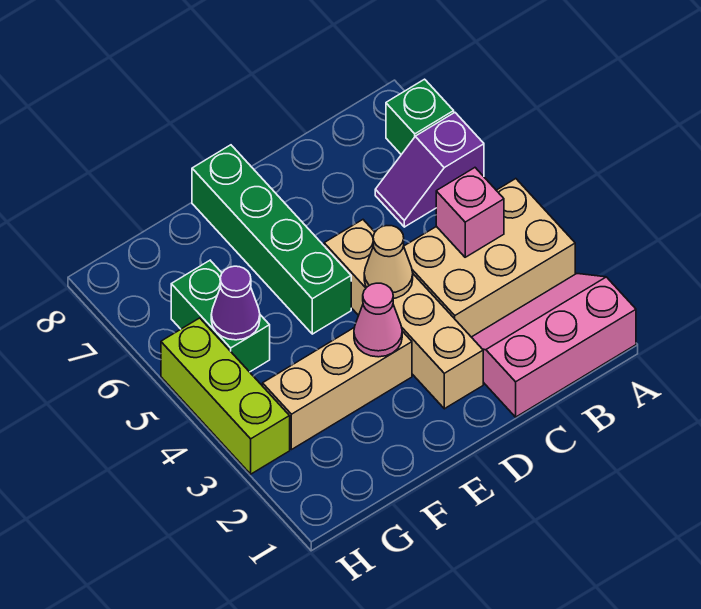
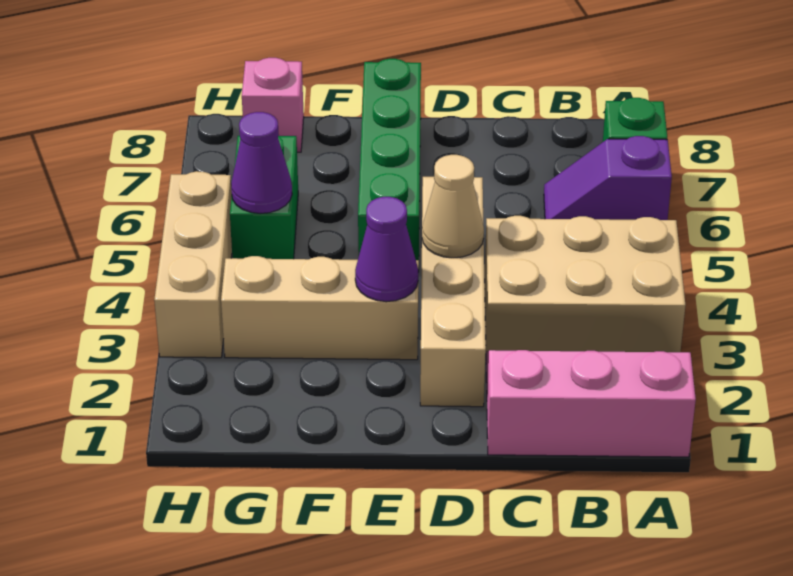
pink 1x1 brick [436,168,504,257] -> pink 1x1 brick moved to [242,58,304,152]
pink 1x1 cone [354,283,402,357] -> purple 1x1 cone [355,197,418,302]
lime 1x3 brick [161,318,290,474] -> tan 1x3 brick [154,171,232,358]

